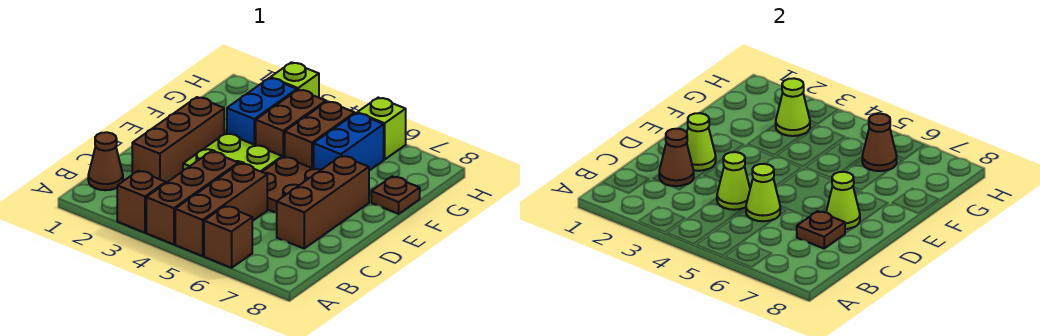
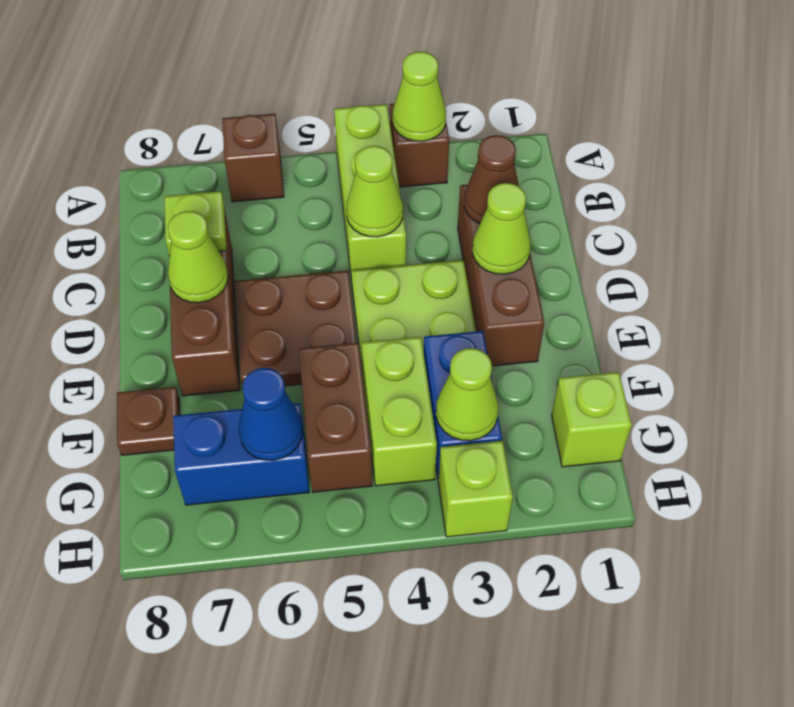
brown 1x3 brick [146,152,238,244] -> lime 1x3 brick [334,104,406,280]
brown 1x3 brick [175,163,267,256] -> none
brown 1x1 cone [88,132,123,190] -> none
lime 1x1 cone [746,164,780,221] -> lime 1x1 cone moved to [393,52,446,141]
brown 1x1 plate [797,211,845,249] -> lime 1x1 plate [164,191,227,256]
brown 1x2 brick [256,90,326,157] -> lime 1x2 brick [362,337,437,486]
blue 1x2 brick [314,113,384,170] -> blue 1x2 brick turned to [173,403,309,505]
brown 1x1 cone [862,114,897,171] -> blue 1x1 cone [239,368,303,460]
lime 1x1 brick [357,98,406,159] -> lime 1x1 brick moved to [552,372,632,467]

